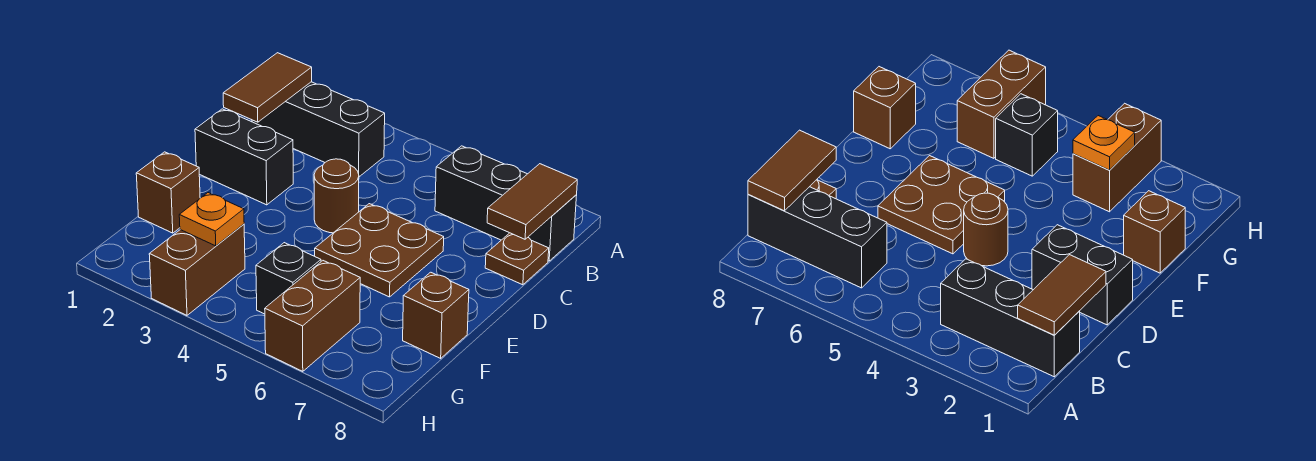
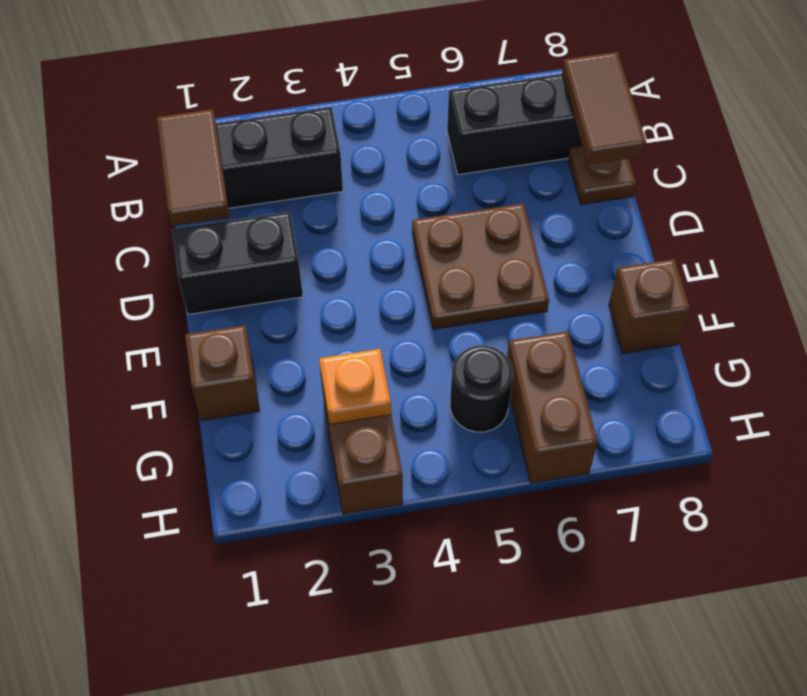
brown 1x1 round brick [314,159,359,233] -> none
black 1x1 brick [256,243,321,314] -> black 1x1 round brick [450,345,513,432]

